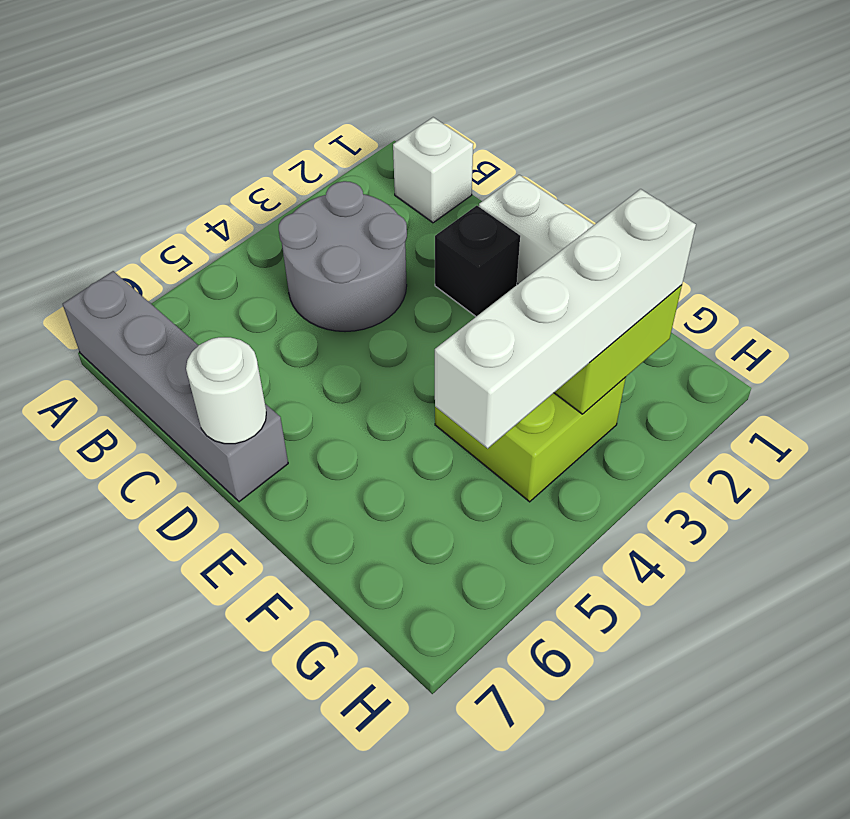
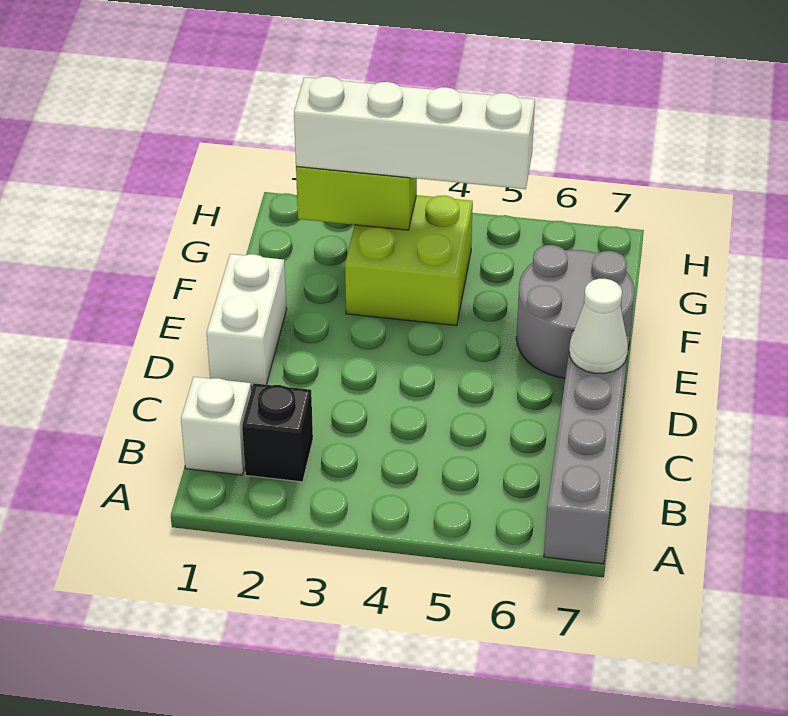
grey 2x2 round brick [279,181,407,332] -> grey 2x2 round brick moved to [516,245,634,378]
black 1x1 brick [435,206,520,316] -> black 1x1 brick moved to [242,383,313,482]
white 1x1 round brick [186,337,266,444] -> white 1x1 cone [569,279,628,373]

